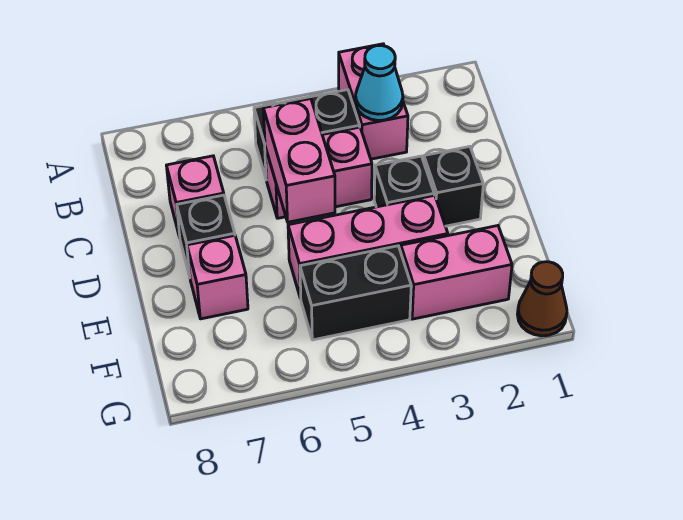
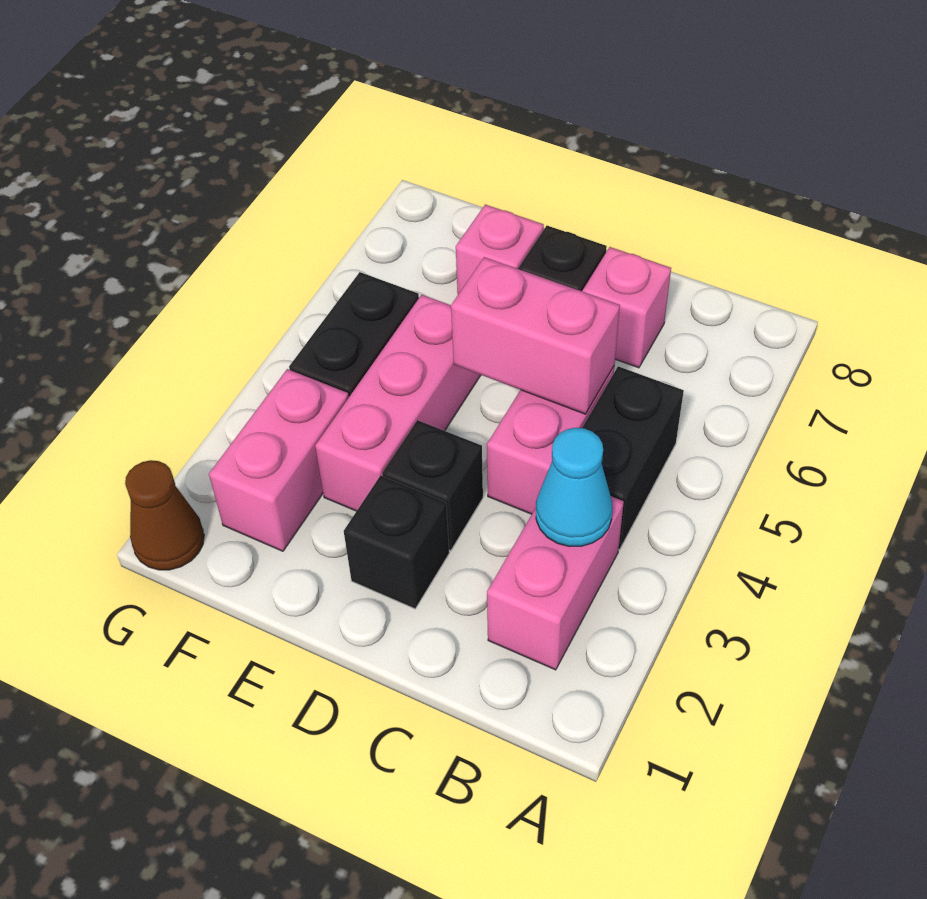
pink 1x2 brick [339,44,408,159] -> pink 1x2 brick turned to [487,496,624,670]

